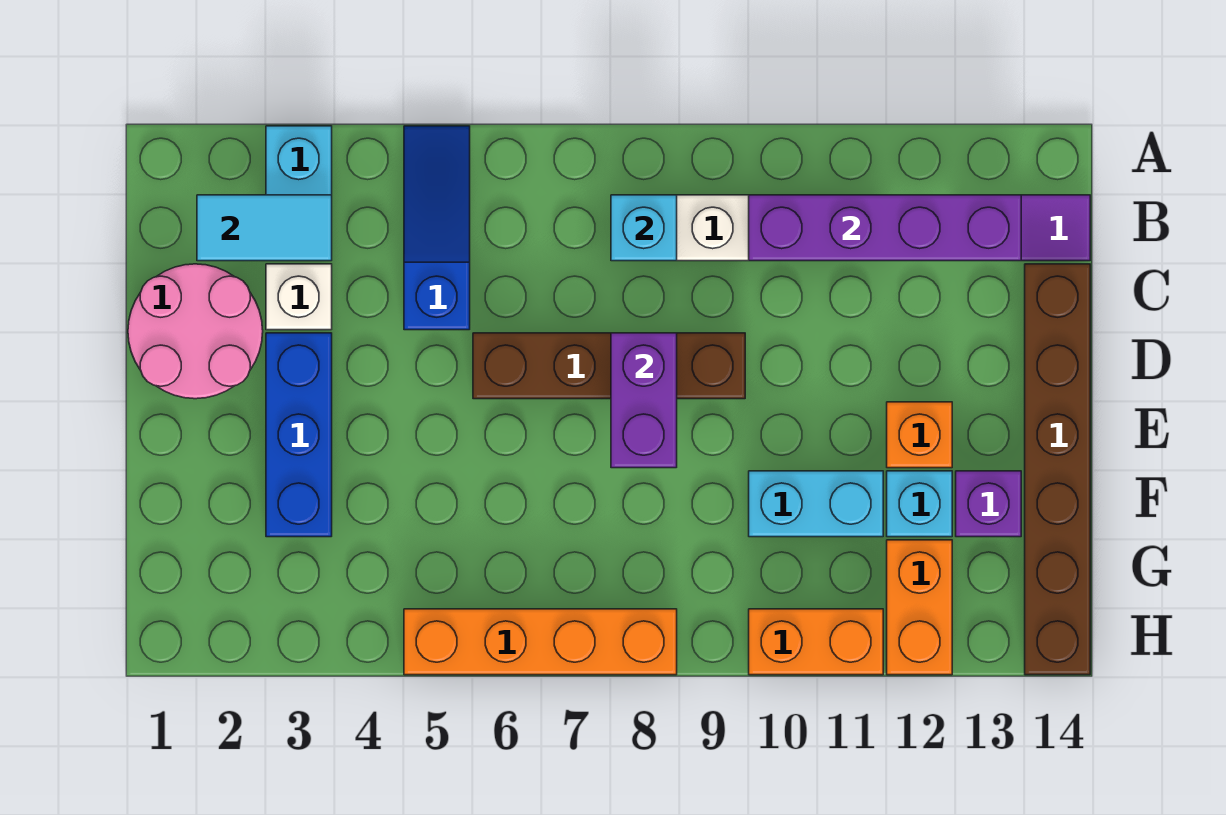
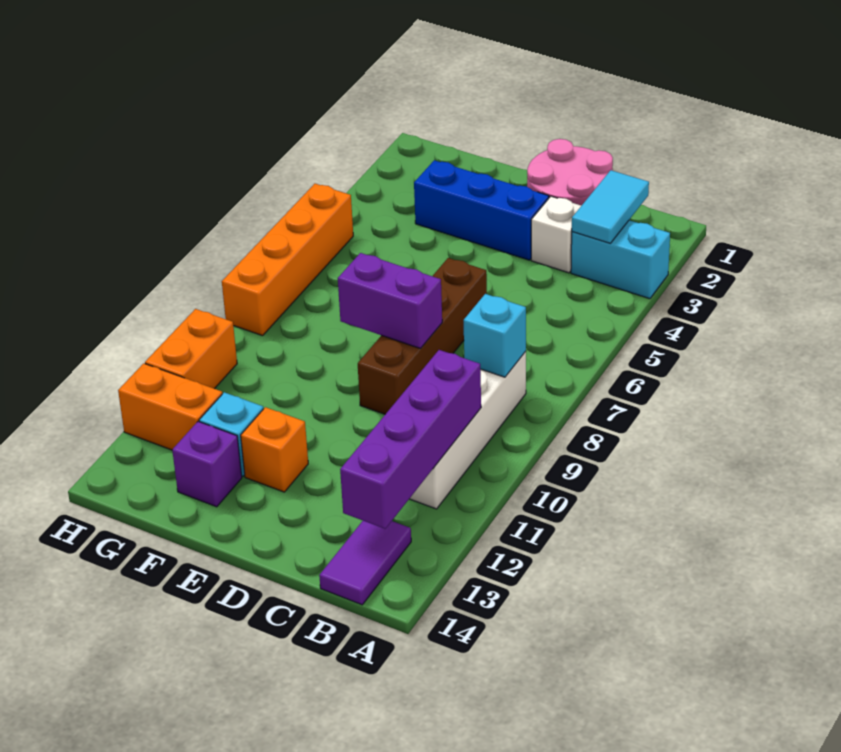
blue 1x3 slope [404,126,470,330] -> none
brown 1x6 brick [1025,264,1090,675] -> none
cyan 1x2 brick [749,471,883,537] -> none

